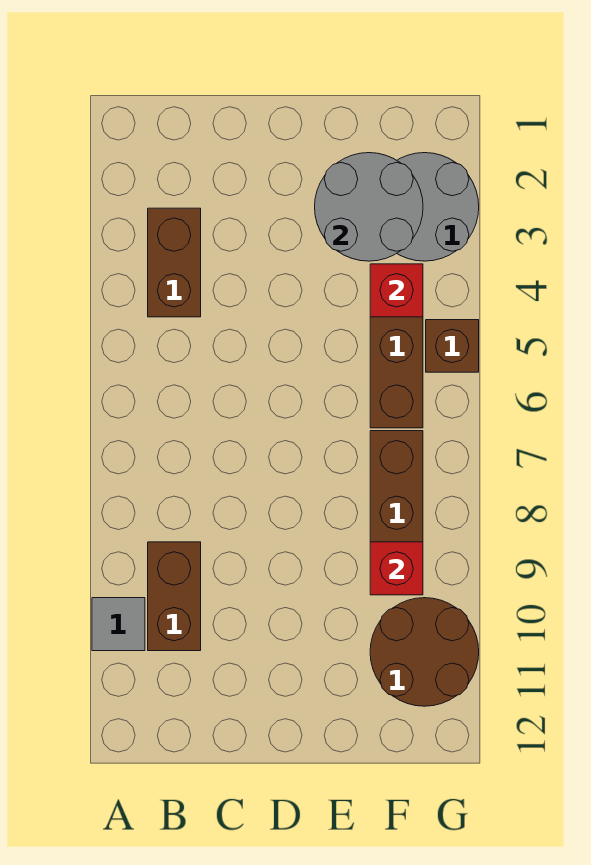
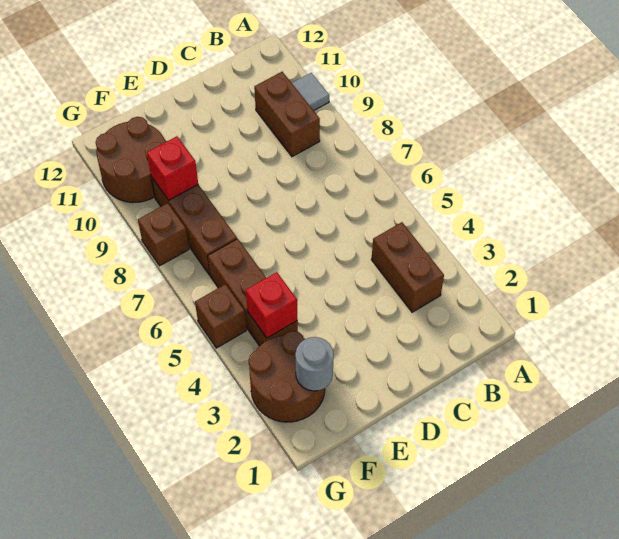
grey 2x2 round brick [315,153,423,261] -> grey 1x1 round brick [295,337,334,391]
grey 2x2 round brick [397,153,479,261] -> brown 2x2 round brick [249,331,325,422]
none -> brown 1x1 brick [138,203,189,266]

